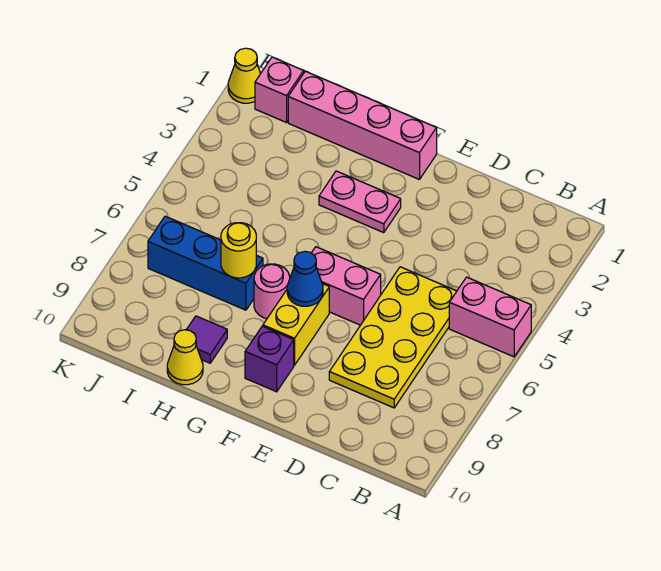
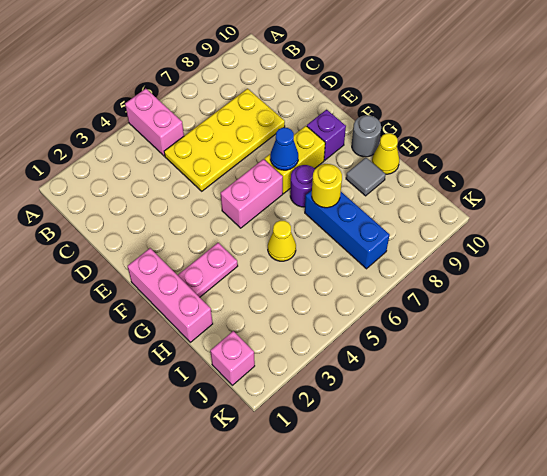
pink 1x2 brick [312,247,381,325] -> pink 1x2 brick turned to [221,159,283,228]
pink 1x4 brick [288,71,437,180] -> pink 1x3 brick [127,248,213,342]
pink 1x2 plate [319,171,401,233] -> pink 1x2 plate turned to [178,243,238,297]
pink 1x1 round brick [254,264,290,319] -> purple 1x1 round brick [290,165,315,207]
none -> grey 1x1 round brick [352,115,381,157]
purple 1x1 tile [186,316,227,363] -> grey 1x1 tile [346,158,386,196]
yellow 1x1 cone [228,48,261,103] -> yellow 1x1 cone moved to [268,221,296,261]

